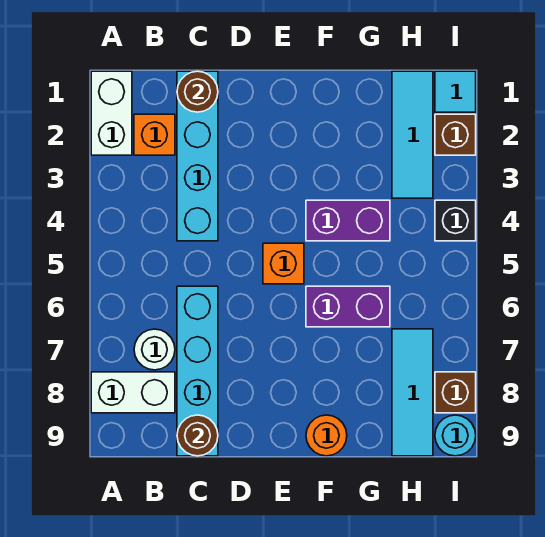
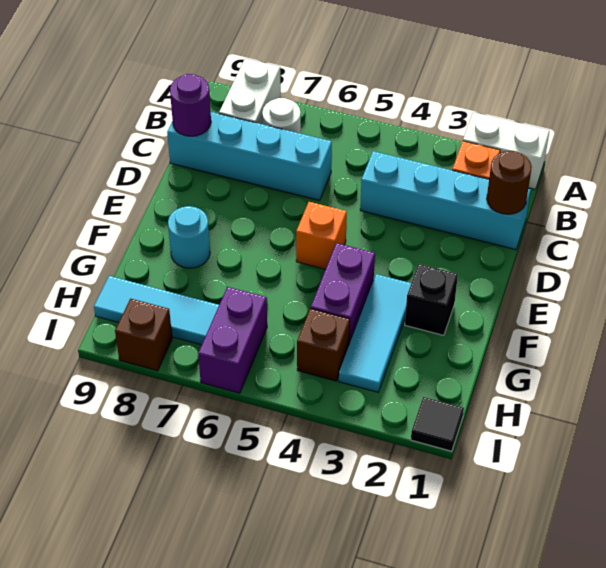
brown 1x1 round brick [177,415,218,456] -> purple 1x1 round brick [170,74,211,136]
purple 1x2 brick [306,286,390,327] -> purple 1x2 brick moved to [198,287,267,393]
orange 1x1 round brick [306,415,347,456] -> none
cyan 1x3 tile [392,71,433,198] -> cyan 1x3 tile turned to [339,274,411,392]
cyan 1x1 tile [435,71,476,112] -> black 1x1 tile [411,397,464,451]
brown 1x1 brick [435,114,476,155] -> brown 1x1 brick moved to [297,308,350,381]
black 1x1 brick [435,200,476,241] -> black 1x1 brick moved to [405,264,458,335]
cyan 1x1 round brick [435,415,476,456] -> cyan 1x1 round brick moved to [168,206,210,268]

